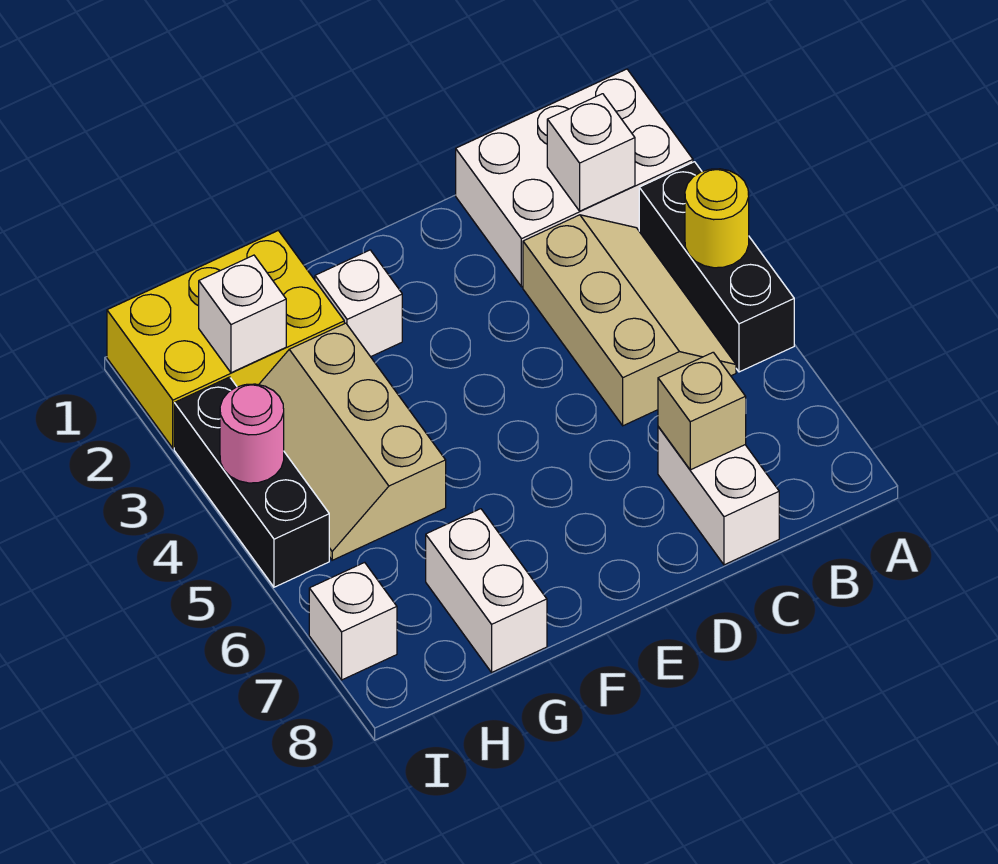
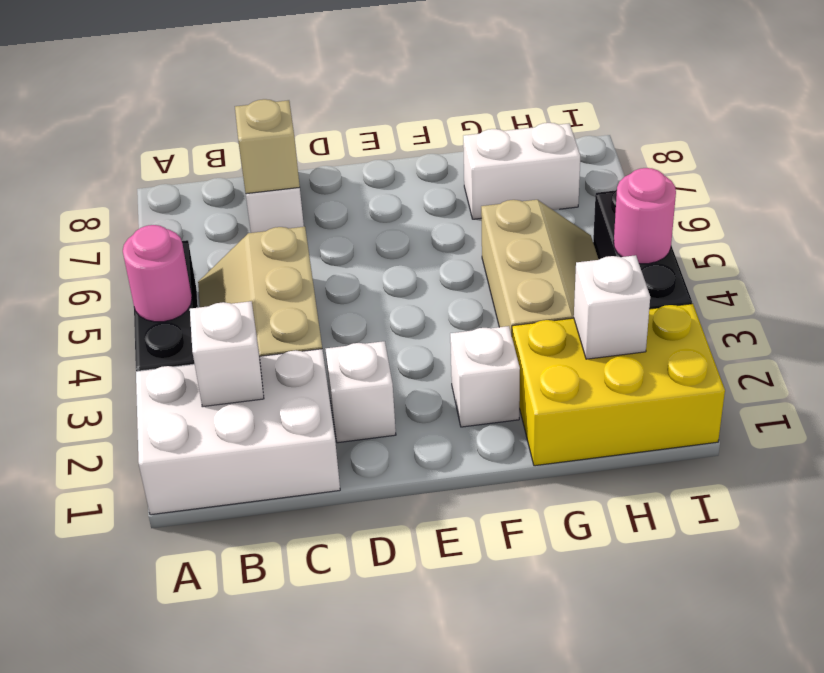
yellow 1x1 round brick [685,169,749,268] -> pink 1x1 round brick [123,225,192,322]
white 1x2 brick [426,509,547,672] -> white 1x2 brick turned to [463,123,580,219]
white 1x1 brick [309,562,397,680] -> white 1x1 brick moved to [326,341,396,443]

